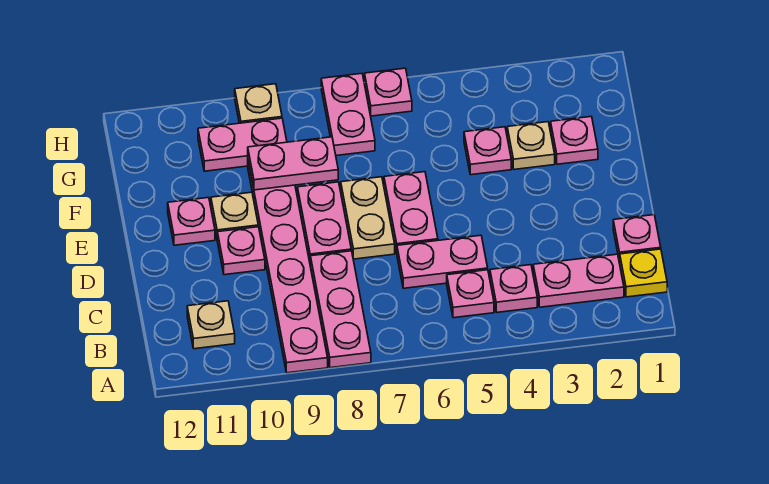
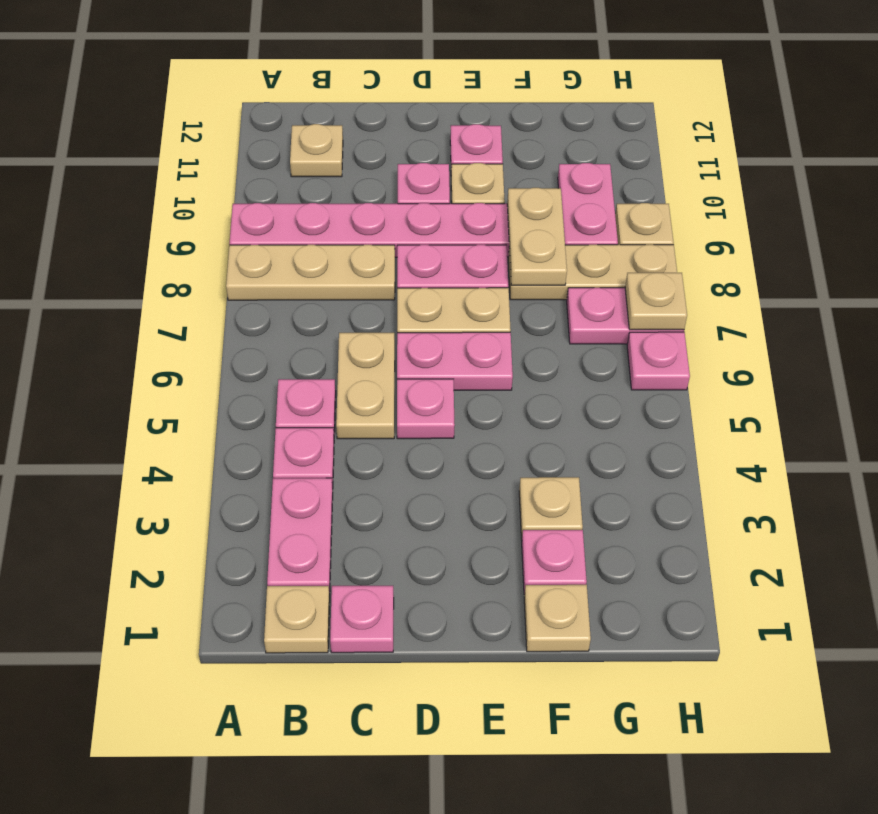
pink 1x3 plate [310,251,371,368] -> tan 1x3 plate [226,245,395,300]
yellow 1x1 plate [619,249,667,297] -> tan 1x1 plate [264,586,330,653]
pink 1x2 plate [397,235,488,288] -> tan 1x2 plate [336,333,395,439]
none -> tan 1x1 plate [524,585,591,652]
pink 1x1 plate [464,127,511,175] -> pink 1x1 plate moved to [397,379,455,439]
none -> tan 1x3 plate [508,245,677,300]
pink 1x2 plate [248,137,338,190] -> tan 1x2 plate [507,188,567,285]
none -> tan 1x1 plate [625,273,687,330]

